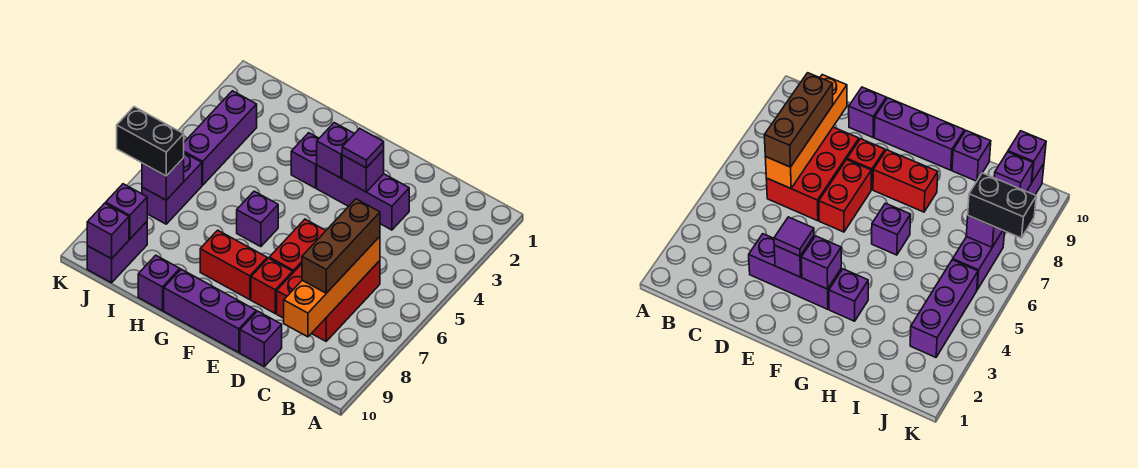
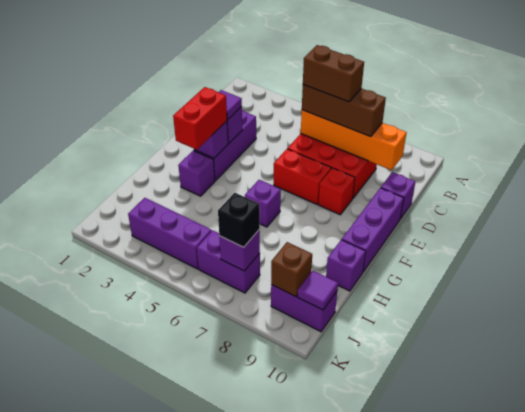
none -> brown 1x2 brick [303,45,364,102]
red 1x2 brick [200,230,267,300] -> red 1x2 brick moved to [173,87,227,150]
black 1x2 brick [117,107,184,176] -> black 1x1 brick [218,193,260,247]
purple 1x1 brick [106,184,147,239] -> brown 1x1 brick [271,242,312,297]
purple 1x1 brick [87,203,129,259] -> purple 1x1 tile [298,271,338,310]

